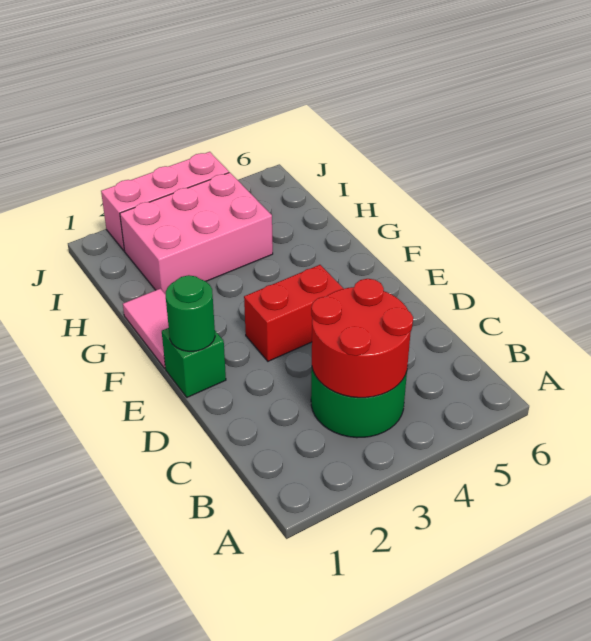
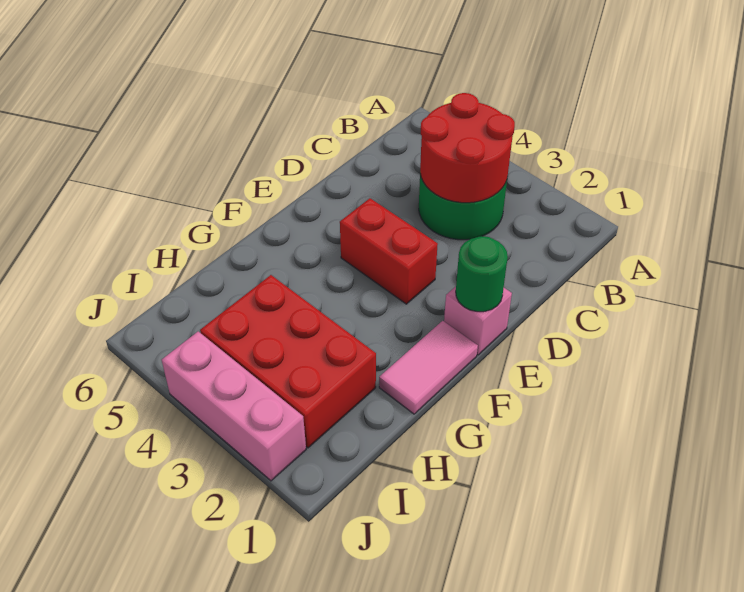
green 1x1 brick [162,328,226,397] -> pink 1x1 brick [444,287,512,355]
pink 2x3 brick [120,173,273,294] -> red 2x3 brick [200,275,376,448]

